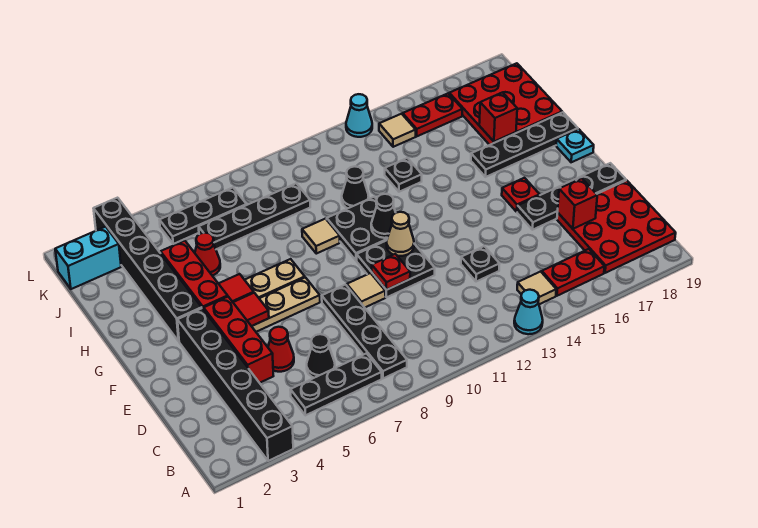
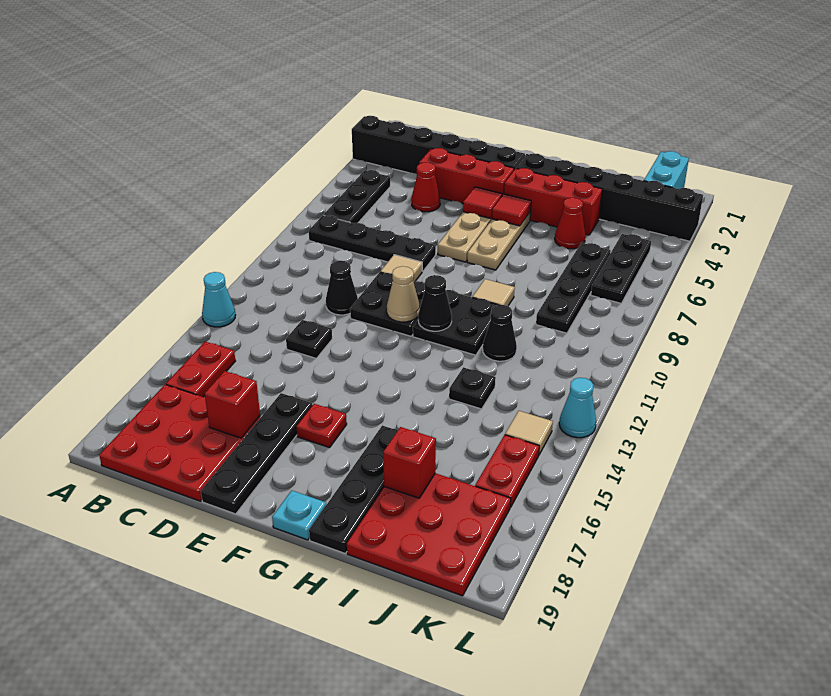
tan 1x1 tile [517,271,556,304] -> none
black 1x1 cone [307,334,335,378] -> black 1x1 cone moved to [326,261,358,315]
red 1x1 plate [372,254,410,290] -> none

